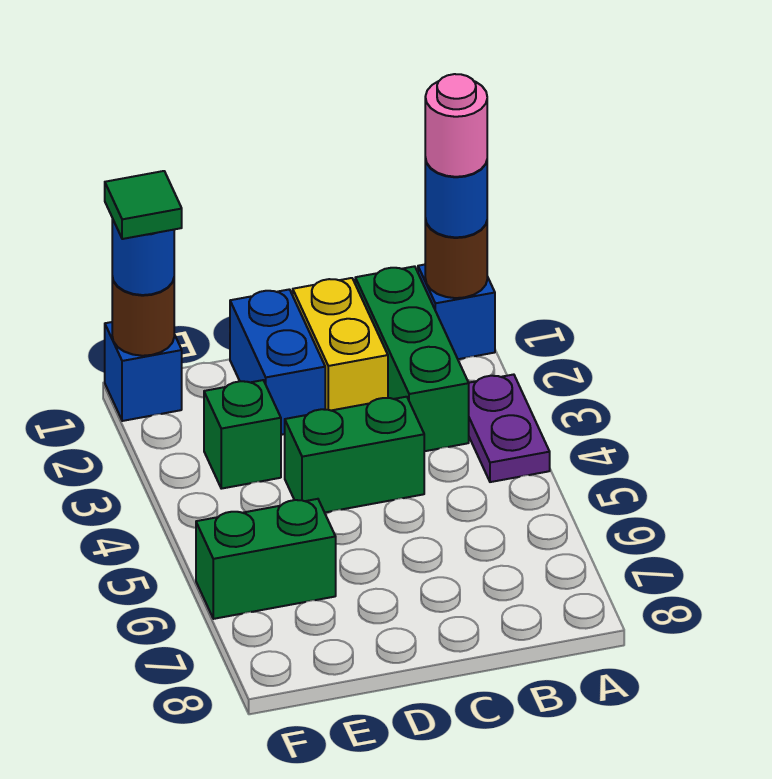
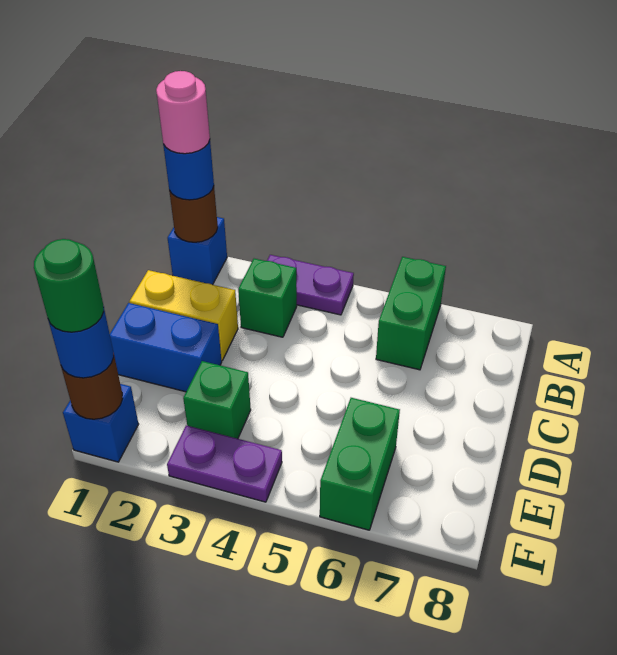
green 1x3 brick [355,266,469,451] -> green 1x1 brick [238,259,297,337]
green 1x2 brick [285,397,424,513] -> green 1x2 brick moved to [376,257,446,370]
green 1x1 tile [105,171,182,239] -> green 1x1 round brick [34,239,104,332]
none -> purple 1x2 plate [167,425,282,502]

